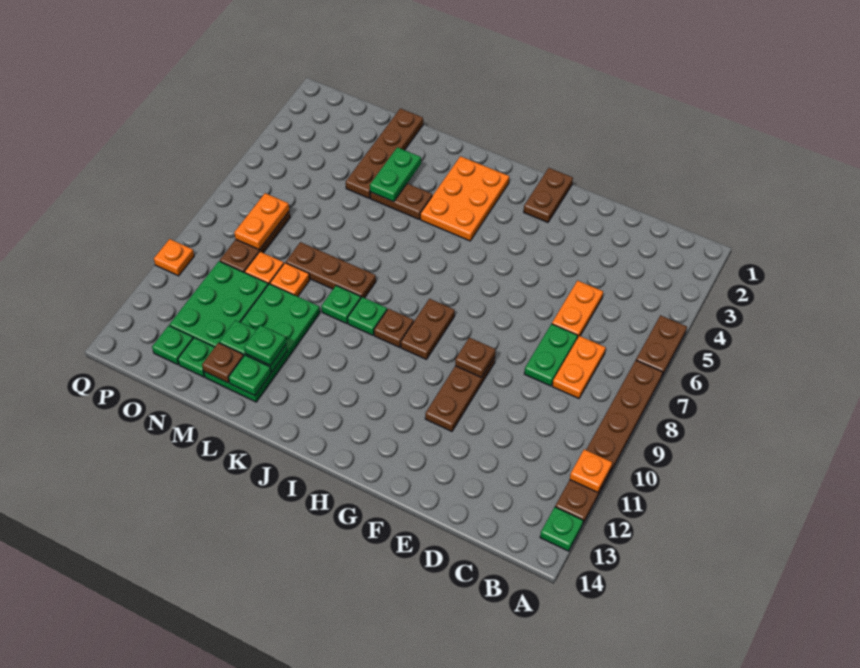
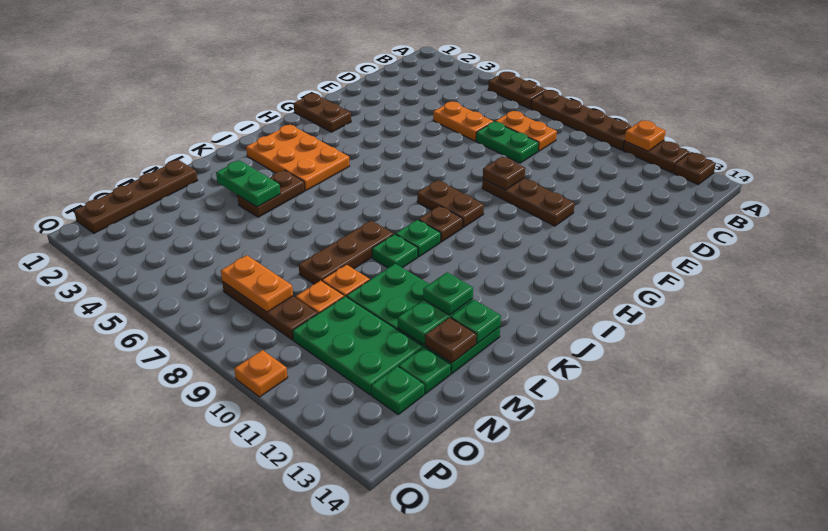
green 1x1 plate [540,507,583,551] -> brown 1x1 plate [673,152,716,184]
brown 1x4 plate [346,108,423,198] -> brown 1x4 plate turned to [74,160,198,233]

